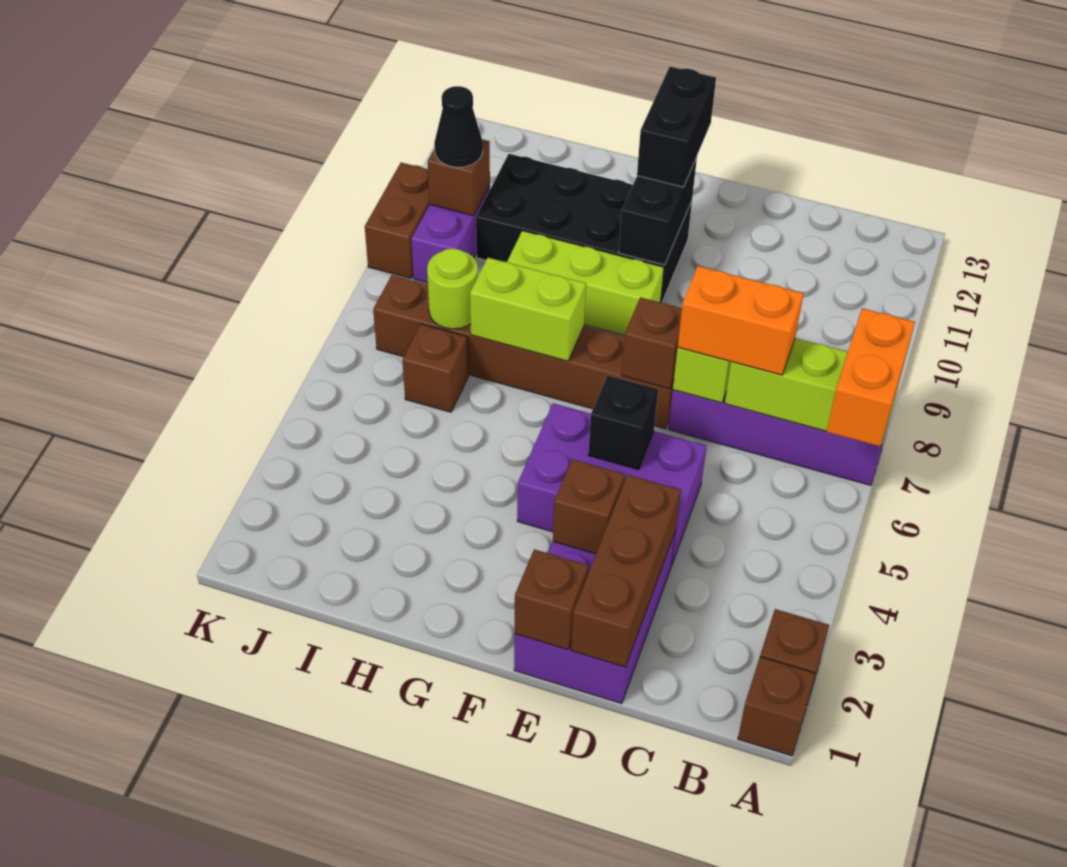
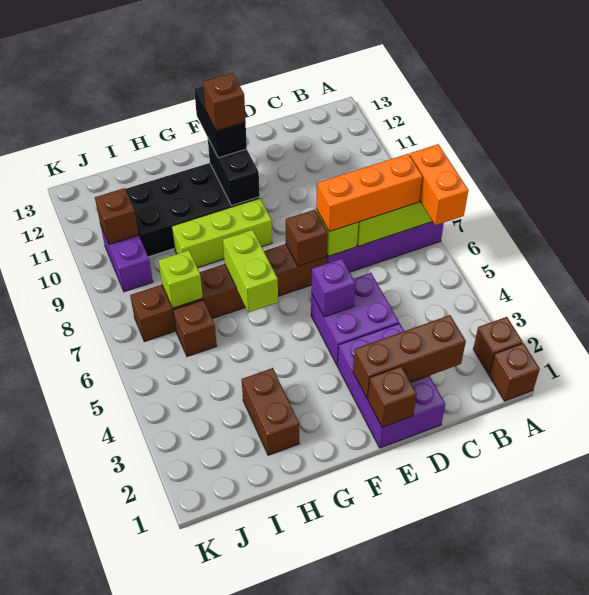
orange 1x2 brick [678,266,804,375] -> orange 1x3 brick [316,154,422,232]
brown 1x3 brick [571,475,681,667] -> brown 1x3 brick turned to [353,315,466,398]
purple 2x3 brick [517,403,707,566] -> purple 2x2 brick [311,273,399,365]
brown 1x1 brick [553,459,625,554] -> brown 1x1 brick moved to [203,73,246,131]
black 1x1 brick [588,375,658,470] -> purple 1x1 brick [311,259,355,317]
lime 1x2 brick [470,258,586,361] -> lime 1x2 brick turned to [223,230,278,313]
lime 1x1 round brick [427,249,478,329] -> lime 1x1 brick [158,250,203,308]
black 1x1 cone [434,86,483,167] -> none
brown 1x2 brick [365,163,430,279] -> brown 1x2 brick moved to [242,368,299,455]

